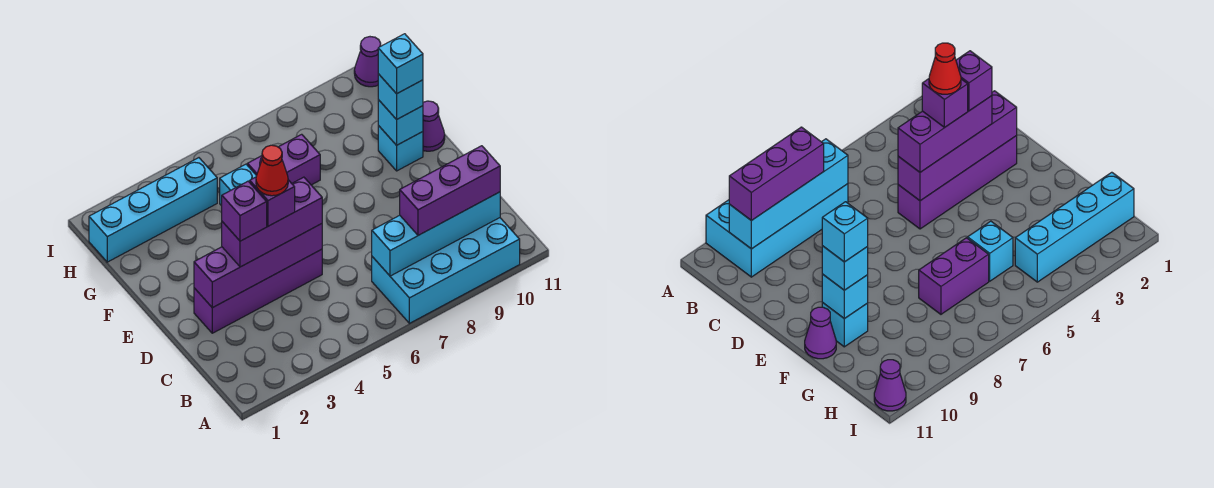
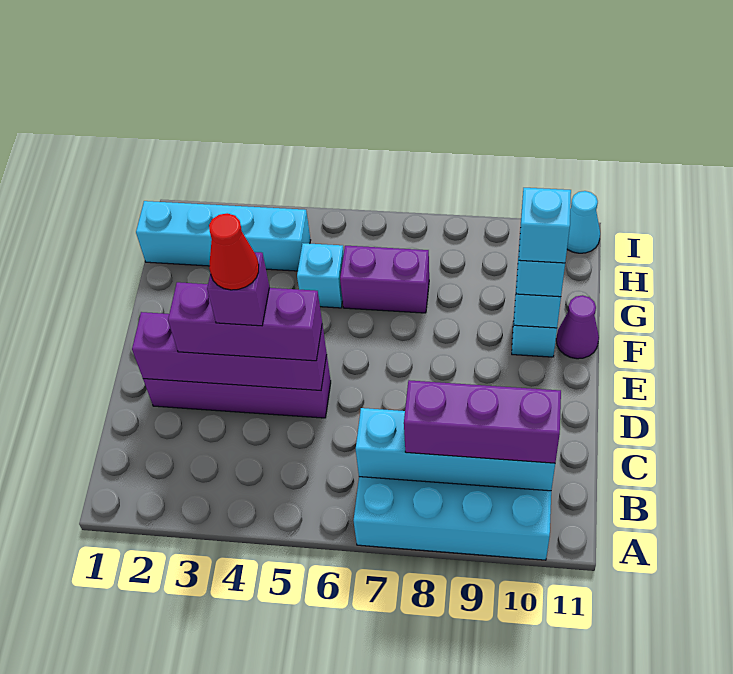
purple 1x1 brick [222,181,267,241] -> none
purple 1x1 cone [354,37,381,87] -> cyan 1x1 cone [567,191,600,253]

